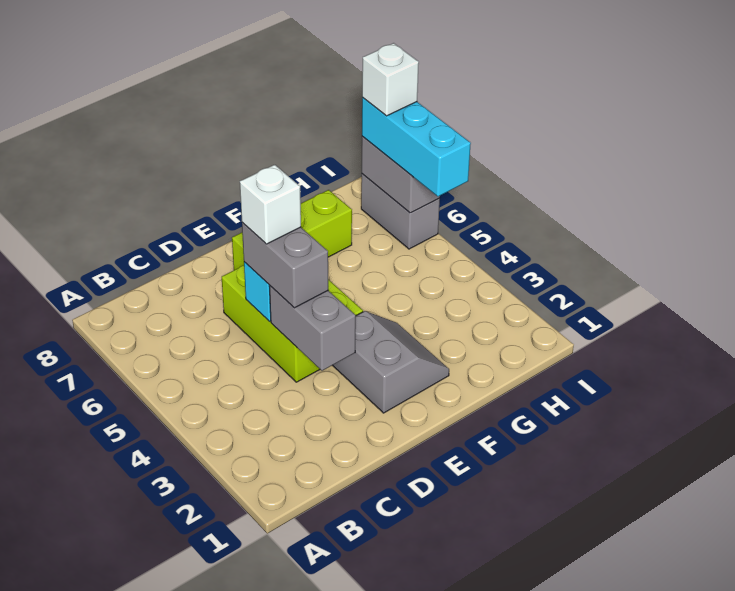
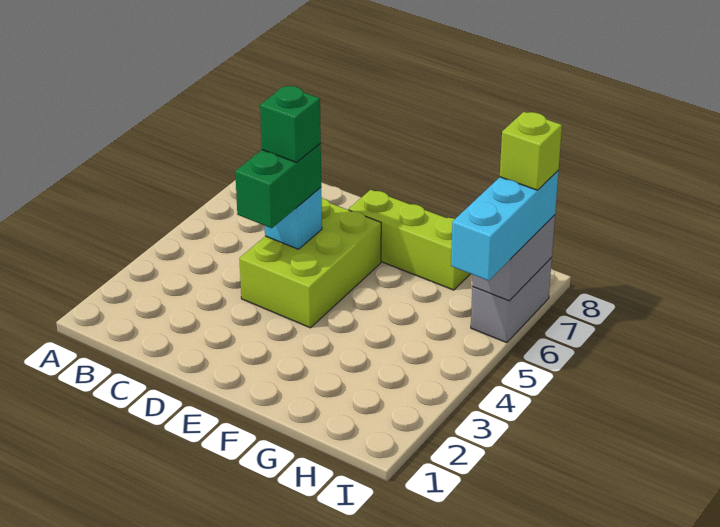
grey 1x2 brick [269,286,356,371] -> none
grey 1x2 brick [242,222,328,308] -> green 1x2 brick [235,144,321,228]
white 1x1 brick [240,165,301,244] -> green 1x1 brick [260,86,321,163]
grey 2x2 slope [333,311,449,413] -> none
white 1x1 brick [362,43,419,116] -> lime 1x1 brick [500,112,562,190]

